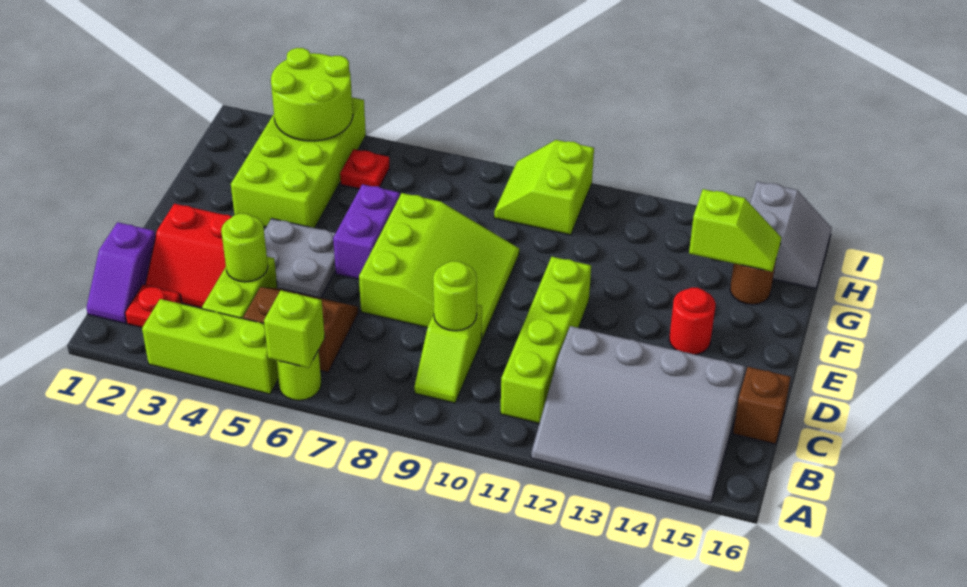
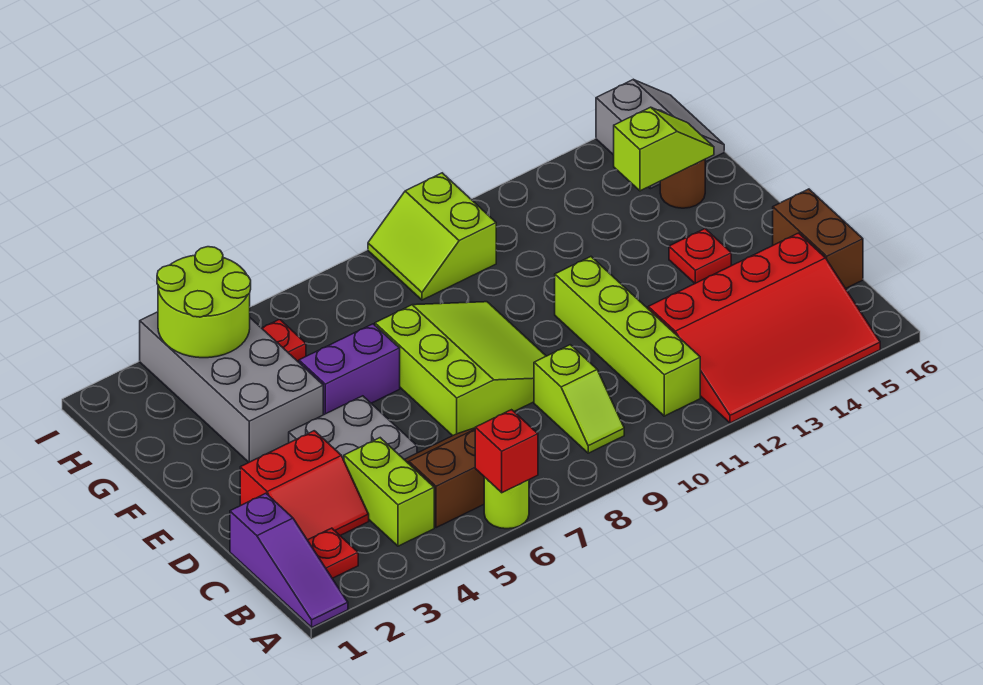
lime 1x3 brick [142,299,278,394] -> none
lime 1x1 brick [264,290,325,368] -> red 1x1 brick [475,410,538,493]
grey 3x4 slope [531,326,745,503] -> red 3x4 slope [648,233,880,423]
purple 1x2 slope [86,222,156,323] -> purple 1x3 slope [230,493,348,627]
lime 1x1 round brick [221,214,268,282] -> none
lime 1x1 round brick [433,261,477,331] -> none
brown 1x1 brick [733,367,791,444] -> brown 1x2 brick [773,189,863,289]
purple 1x2 brick [333,184,400,279] -> purple 1x2 brick turned to [299,324,400,415]
red 1x1 round brick [669,288,716,355] -> red 1x1 plate [669,229,731,283]
lime 2x4 brick [231,97,366,228] -> grey 2x4 brick [140,312,323,462]

